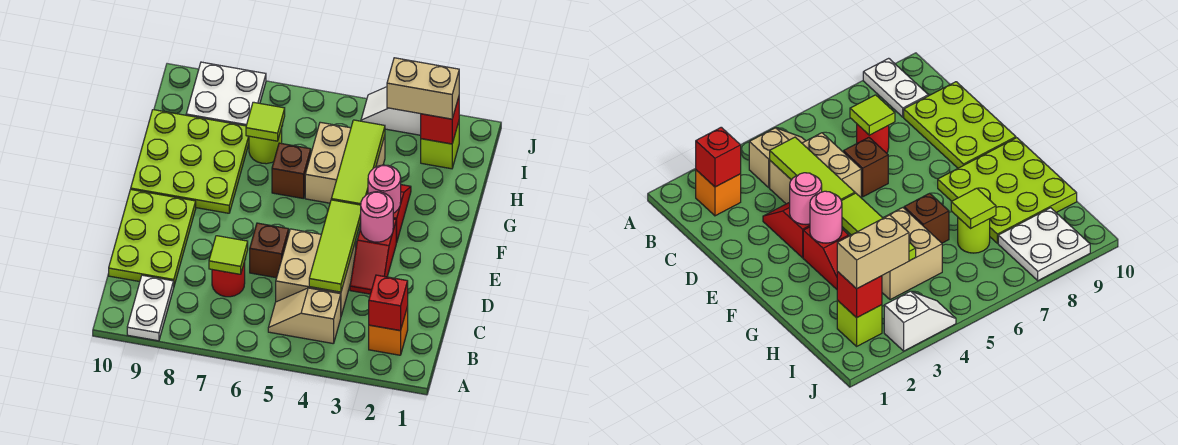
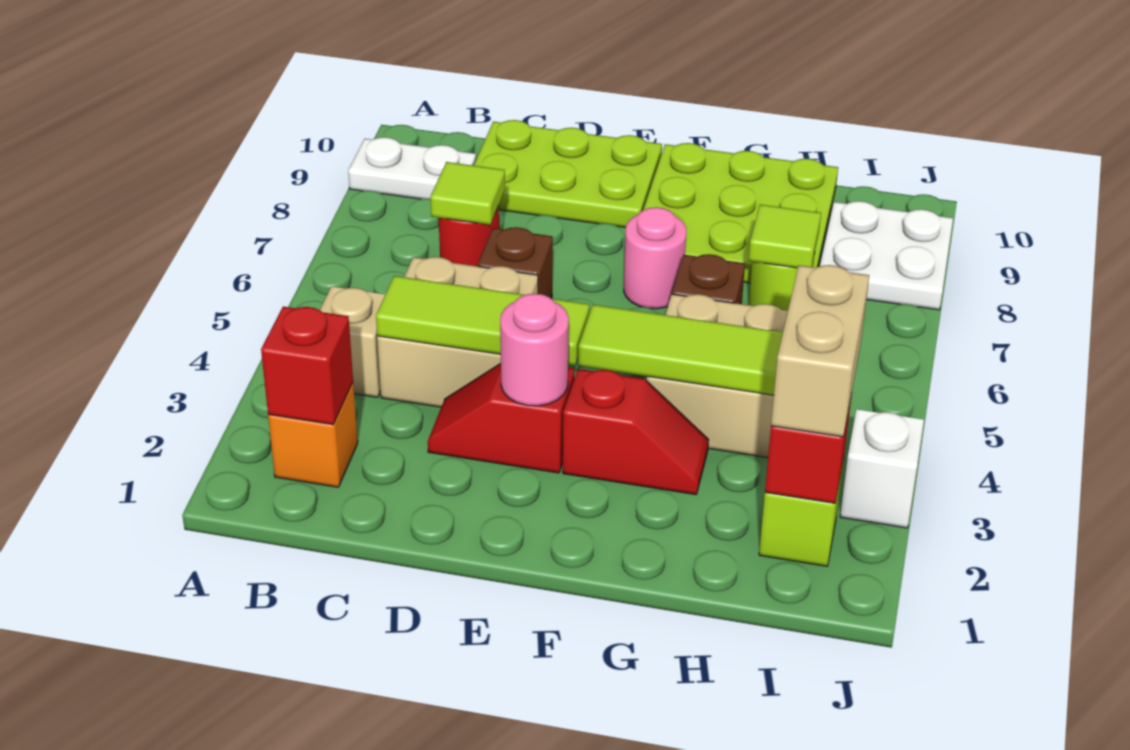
pink 1x1 round brick [368,165,401,213] -> pink 1x1 round brick moved to [624,207,686,309]

